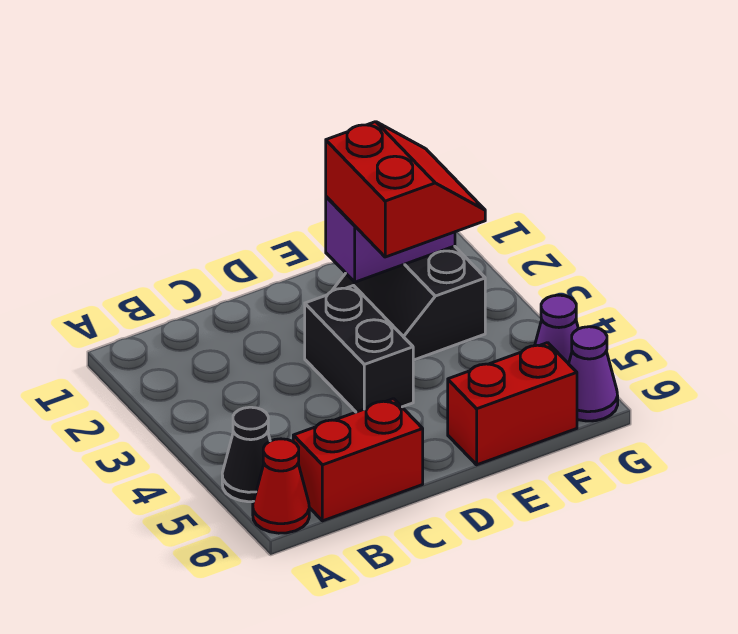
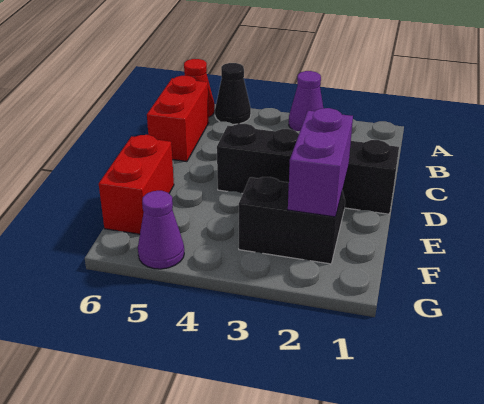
black 1x2 brick [305,286,413,412] -> black 1x4 brick [217,124,399,214]
red 2x2 slope [326,122,485,257] -> none
purple 1x1 cone [569,327,618,421] -> purple 1x1 cone moved to [289,71,323,131]

